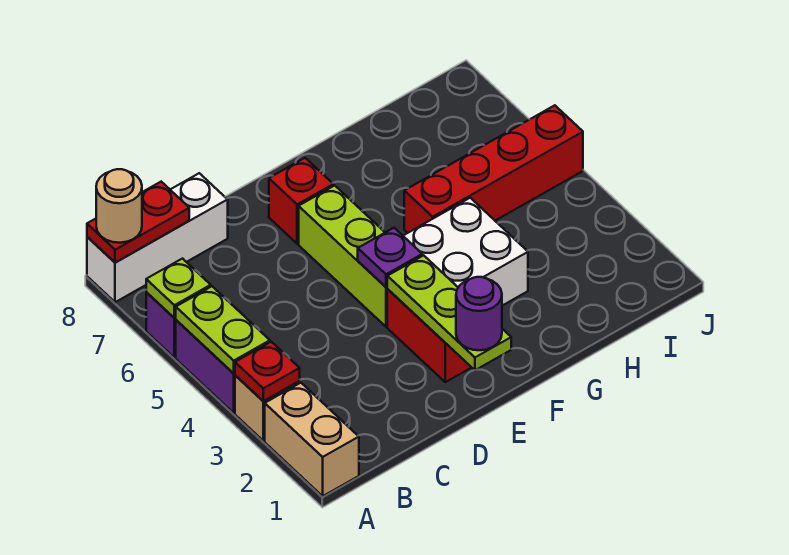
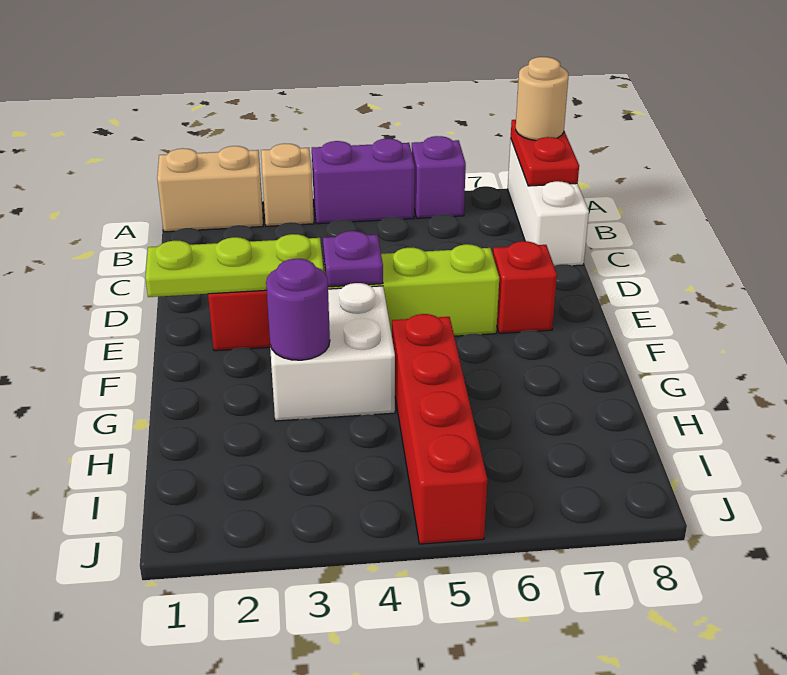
red 1x1 plate [235,342,300,401] -> none
lime 1x2 plate [176,286,270,373] -> none
lime 1x1 plate [146,259,211,318] -> none
purple 1x1 round brick [456,277,502,350] -> purple 1x1 round brick moved to [266,259,330,360]

